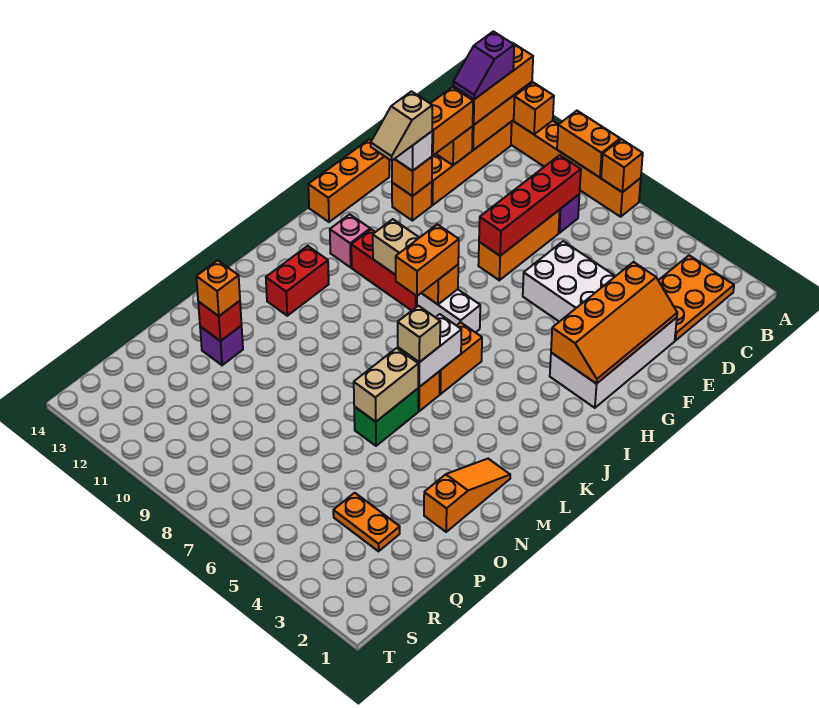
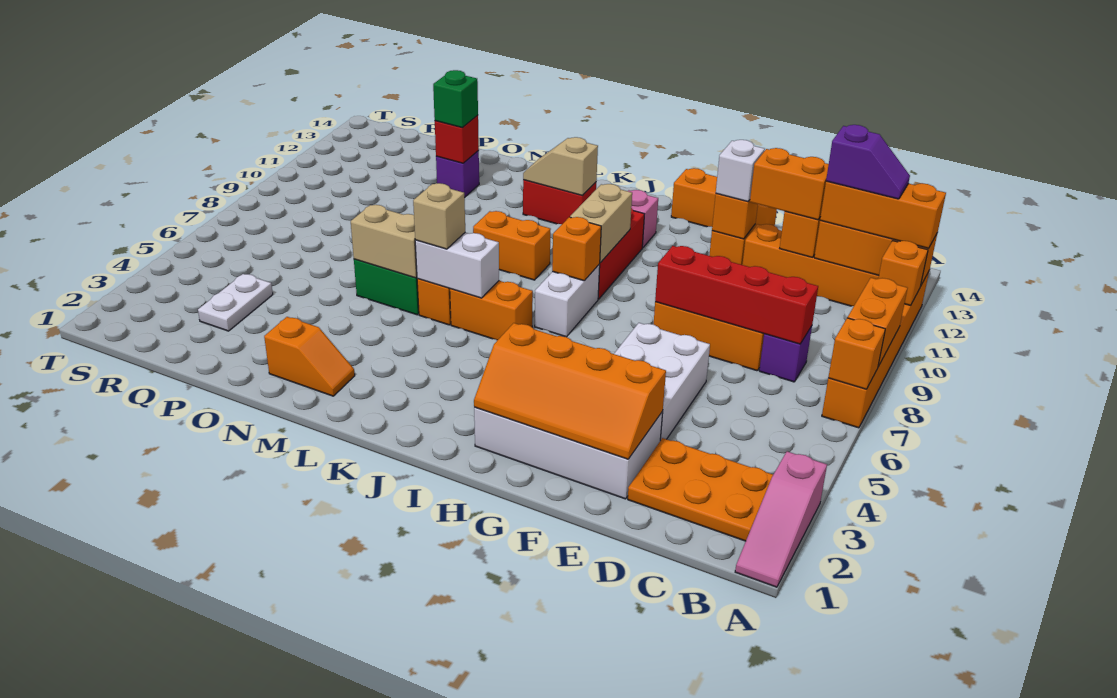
none -> pink 1x3 slope [735,451,827,587]
purple 1x2 slope [453,31,514,99] -> purple 1x2 slope turned to [826,125,910,199]
tan 1x2 slope [371,91,432,161] -> tan 1x2 slope moved to [523,137,598,196]
orange 1x2 brick [396,224,459,296] -> orange 1x2 brick moved to [473,211,551,280]
orange 1x3 slope [424,459,510,532] -> orange 1x2 slope [264,317,355,396]
orange 1x1 brick [196,260,240,316] -> green 1x1 brick [433,70,478,128]
orange 1x2 plate [333,493,400,551] -> white 1x2 plate [198,274,273,331]

